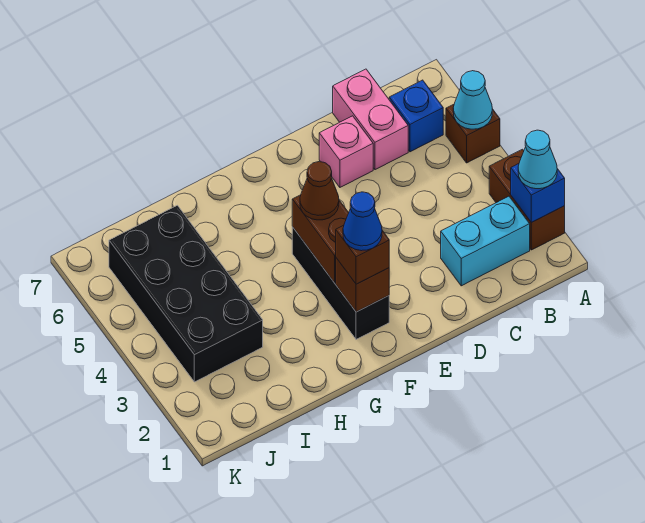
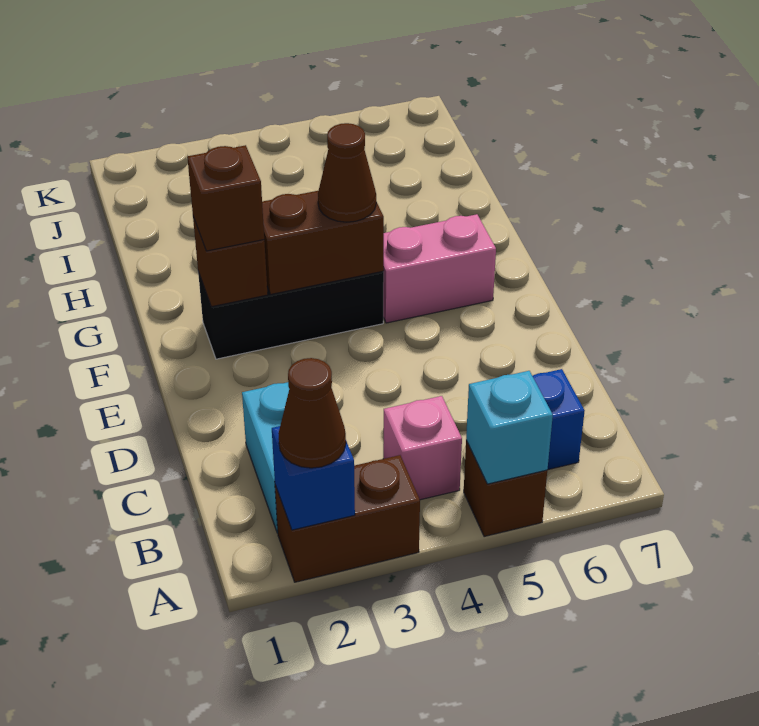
cyan 1x1 cone [518,130,557,189] -> brown 1x1 cone [278,358,346,468]
cyan 1x1 cone [453,71,492,129] -> cyan 1x1 brick [466,371,553,484]
pink 1x2 brick [333,69,408,170] -> pink 1x2 brick moved to [383,214,496,323]
pink 1x1 brick [319,116,373,187] -> pink 1x1 brick moved to [383,396,462,500]
blue 1x1 cone [343,192,382,251] -> none
black 2x4 brick [109,205,263,382] -> none

